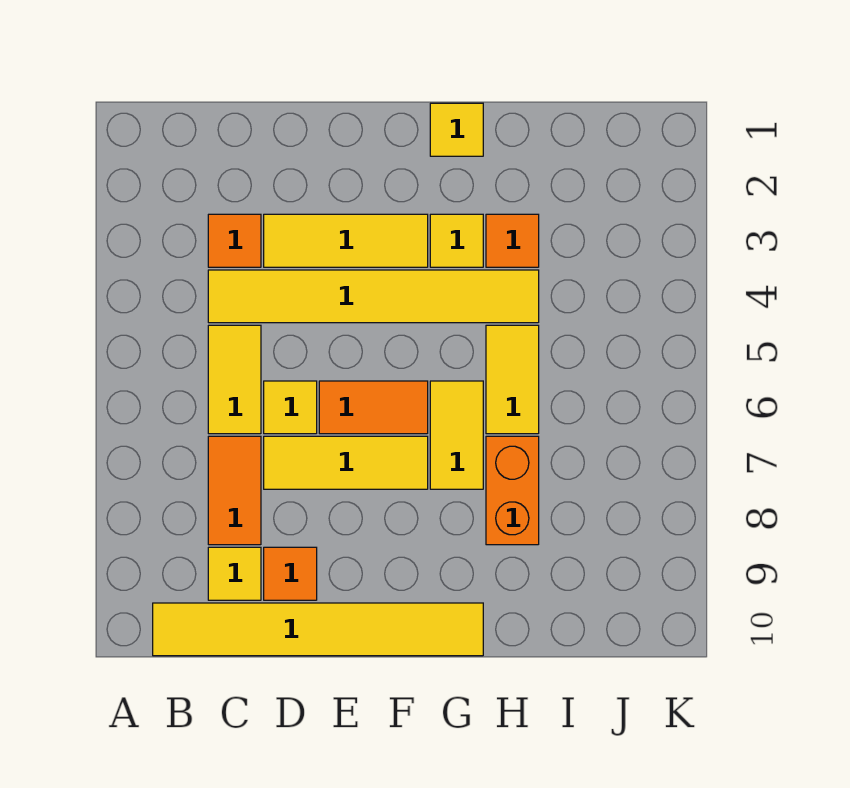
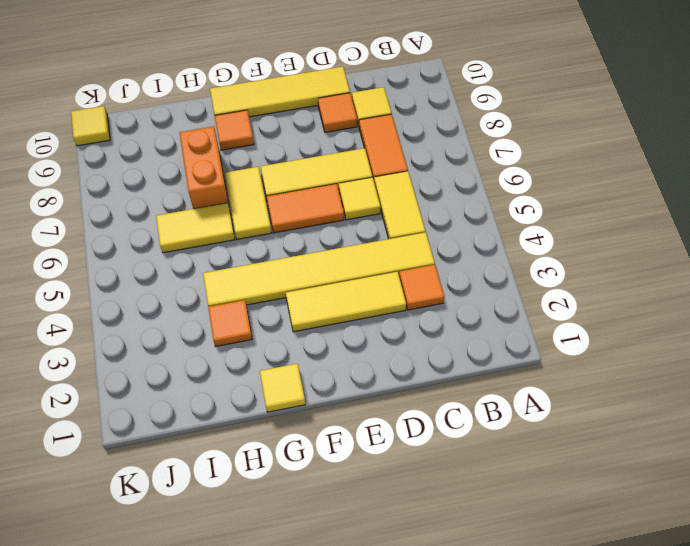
yellow 1x6 tile [153,603,483,656] -> yellow 1x4 tile [210,67,350,117]
yellow 1x1 tile [430,214,483,267] -> yellow 1x1 tile moved to [71,106,110,146]
none -> orange 1x1 tile [215,110,254,150]
yellow 1x2 tile [486,325,539,434] -> yellow 1x2 tile turned to [156,203,235,253]

